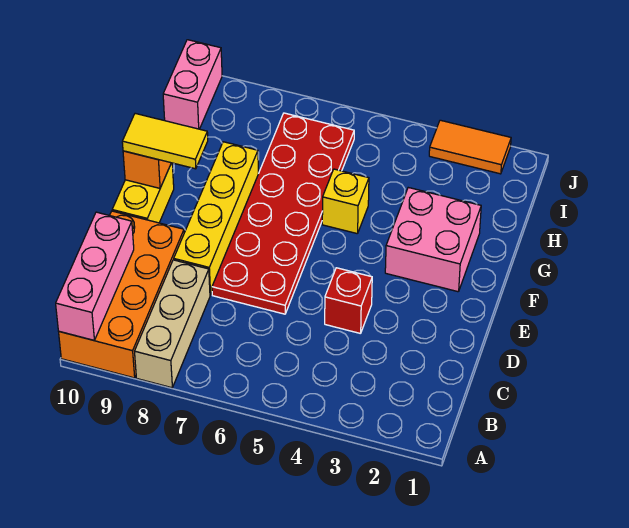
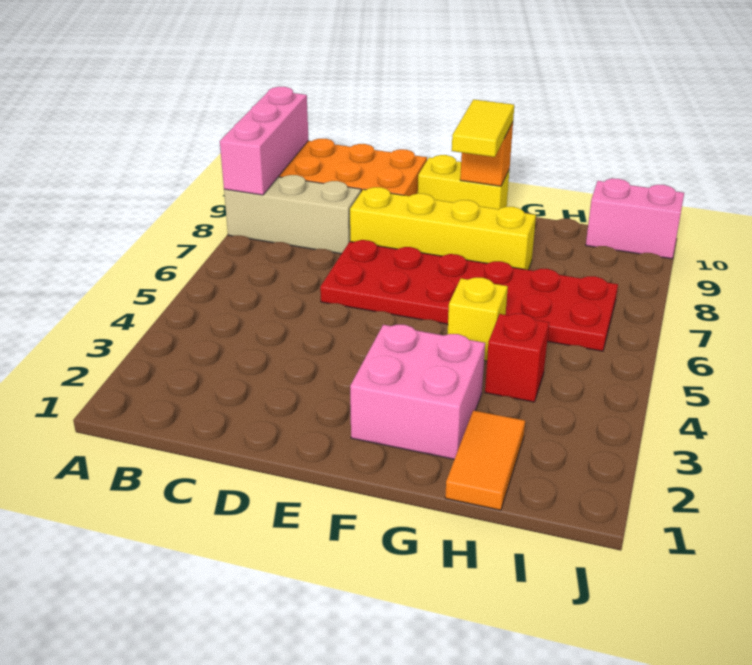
pink 1x3 brick [56,212,134,340] -> pink 1x3 brick turned to [220,87,308,195]
red 1x1 brick [325,268,372,334] -> red 1x1 brick moved to [485,314,549,402]
orange 1x2 tile [429,120,511,174] -> orange 1x2 tile moved to [445,410,525,510]

